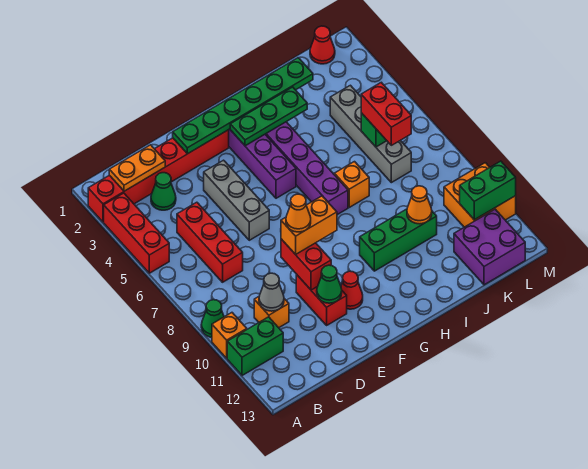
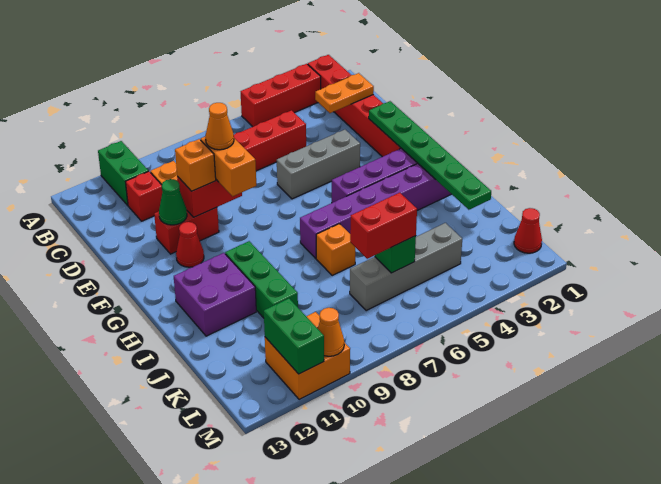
green 1x1 cone [201,300,224,337] -> none
orange 1x1 brick [212,313,247,358] -> orange 1x1 brick moved to [175,139,216,191]
orange 1x2 plate [109,145,165,191] -> orange 1x2 plate turned to [315,73,374,113]
green 1x1 cone [151,173,176,210] -> none
grey 1x1 cone [259,273,284,311] -> none
none -> red 1x1 brick [126,171,163,221]
green 1x3 plate [230,87,307,146] -> none
orange 1x1 cone [407,186,432,224] -> orange 1x1 cone moved to [318,308,344,356]
purple 2x2 brick [454,209,525,285] -> purple 2x2 brick moved to [174,253,256,336]

